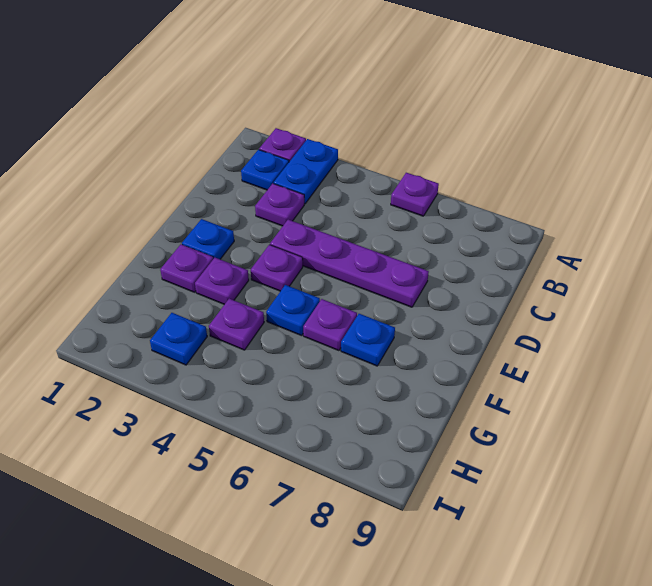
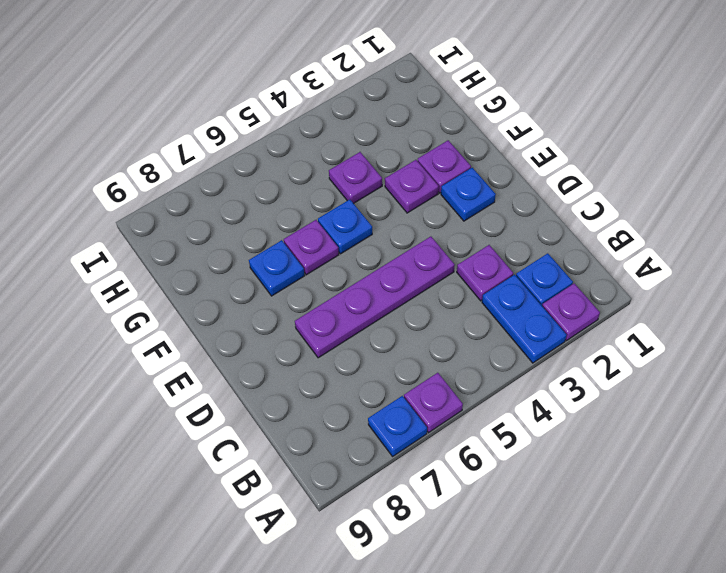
purple 1x1 plate [251,245,303,291] -> none
blue 1x1 plate [150,313,207,365] -> blue 1x1 plate moved to [368,396,427,456]

